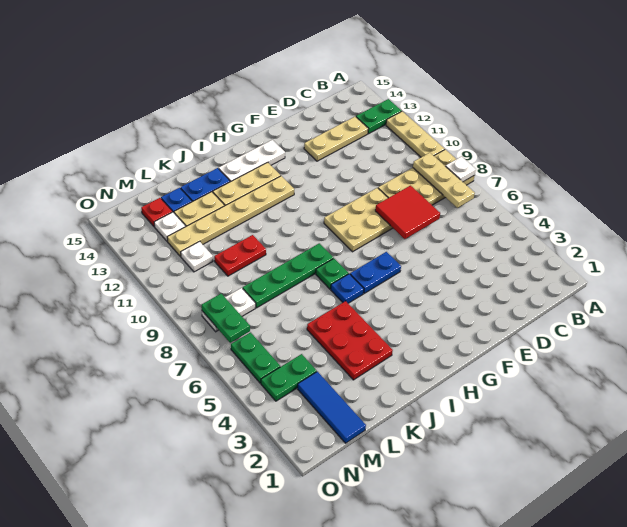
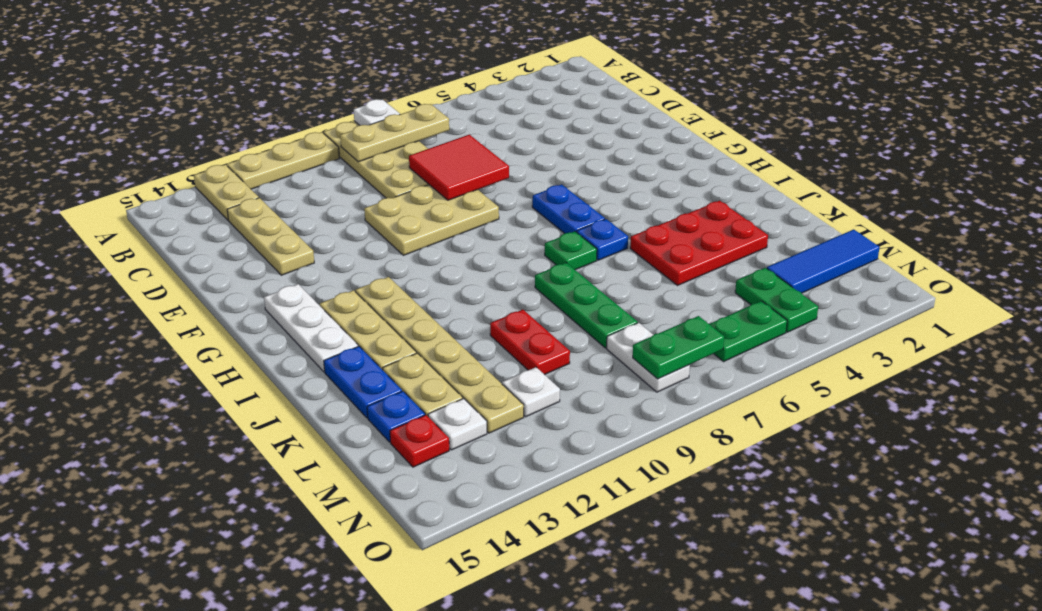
green 1x2 plate [356,99,402,134] -> tan 1x2 plate [194,165,259,220]
tan 2x3 plate [324,188,393,252] -> tan 2x3 plate turned to [364,185,499,255]
green 1x4 plate [243,243,333,308] -> green 1x3 plate [535,263,637,348]

